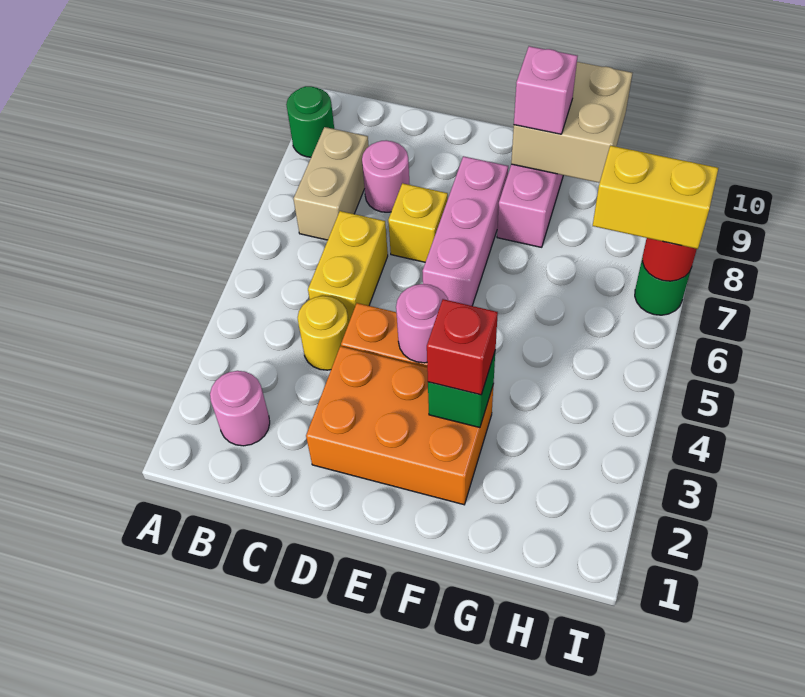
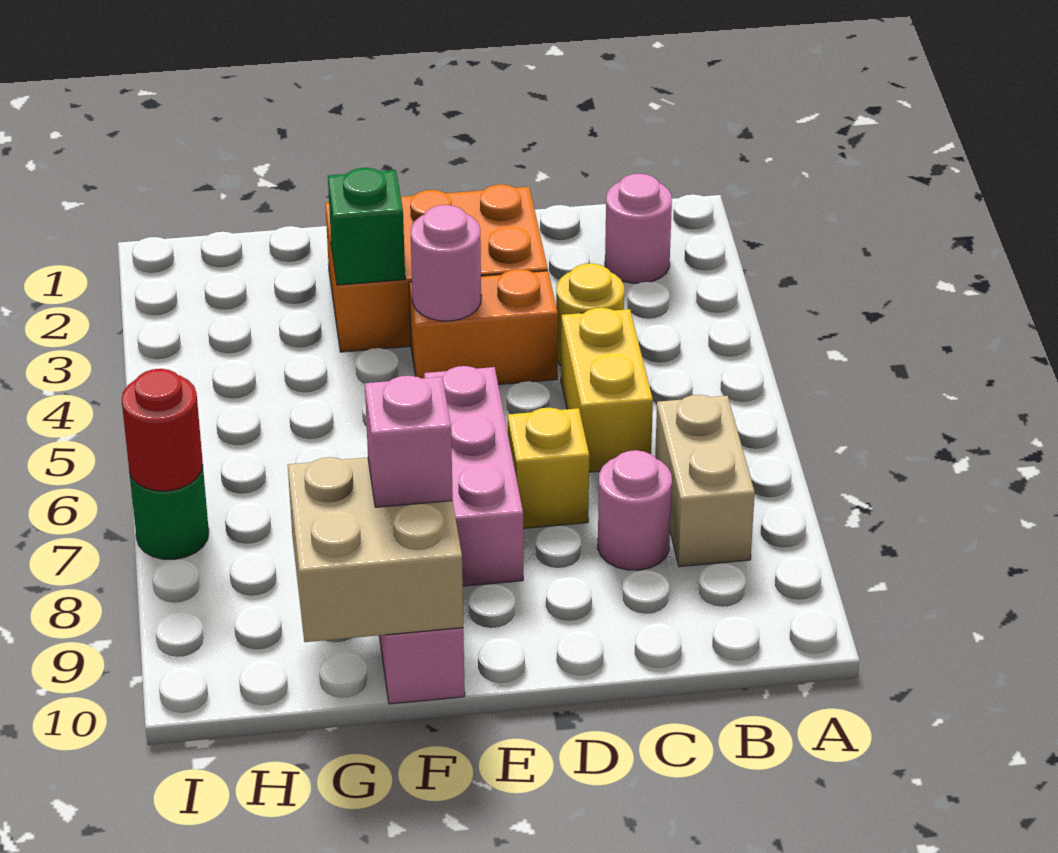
green 1x1 round brick [286,86,334,157] -> none
red 1x1 brick [427,299,498,395] -> none
yellow 1x2 brick [593,146,718,249] -> none

